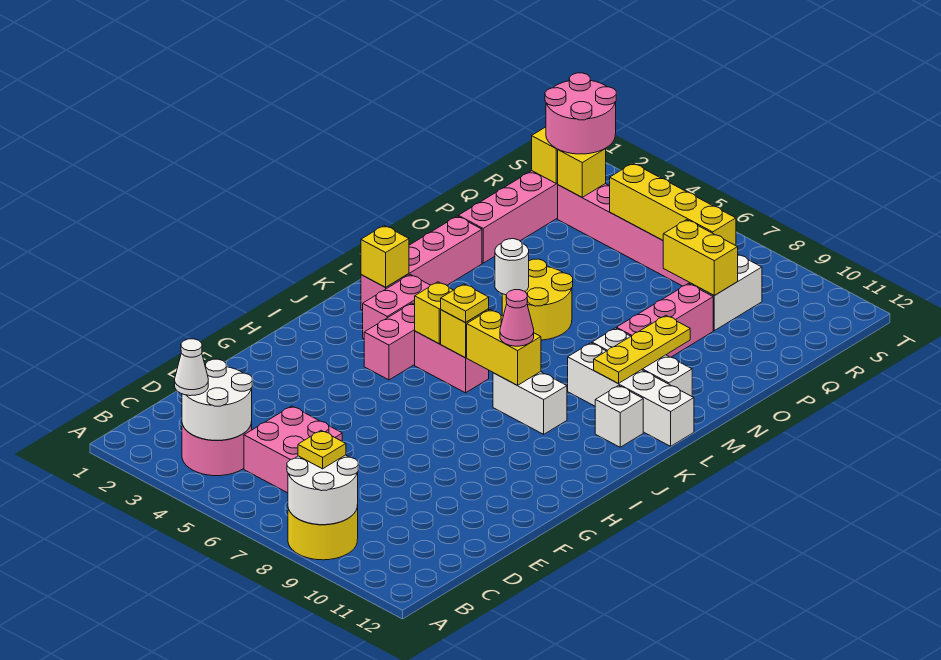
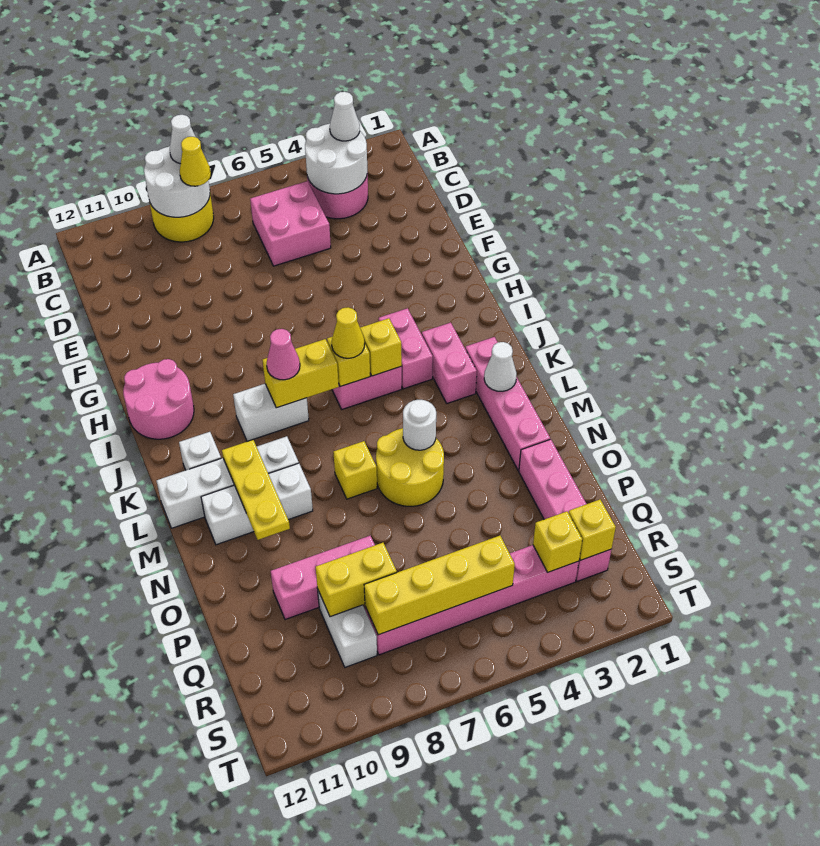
none -> white 1x1 cone [170,115,195,164]
yellow 1x1 plate [298,430,346,469] -> yellow 1x1 cone [180,137,211,186]
yellow 1x1 plate [441,284,489,323] -> yellow 1x1 cone [332,307,365,358]
yellow 1x1 brick [361,226,409,287] -> yellow 1x1 brick moved to [333,441,377,499]
none -> white 1x1 cone [484,342,517,391]
pink 1x3 brick [616,284,713,357] -> pink 1x3 brick turned to [271,536,375,620]
pink 2x2 round brick [545,73,616,154] -> pink 2x2 round brick moved to [123,359,194,439]

